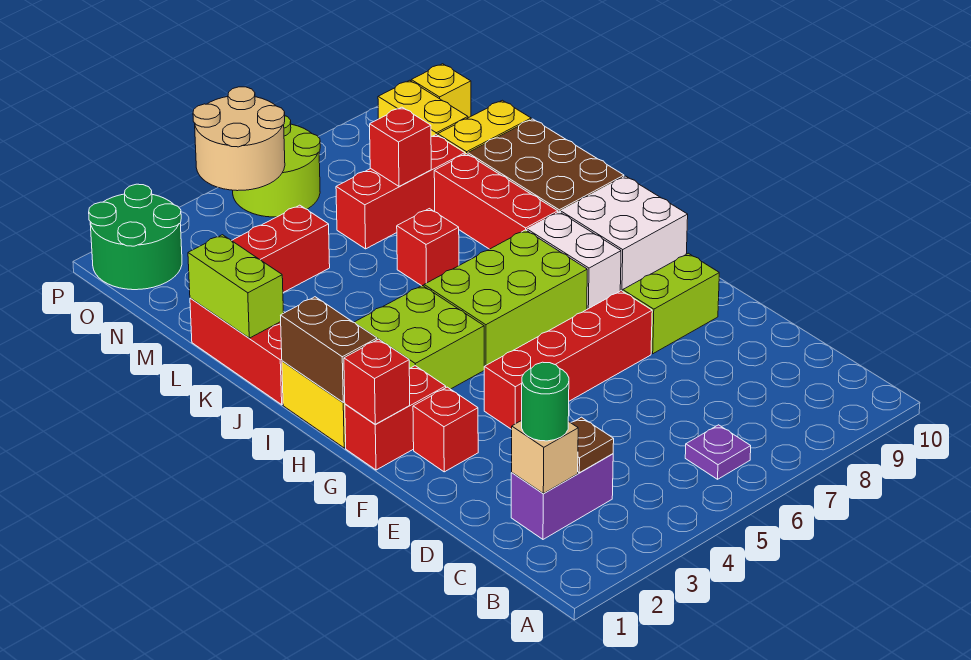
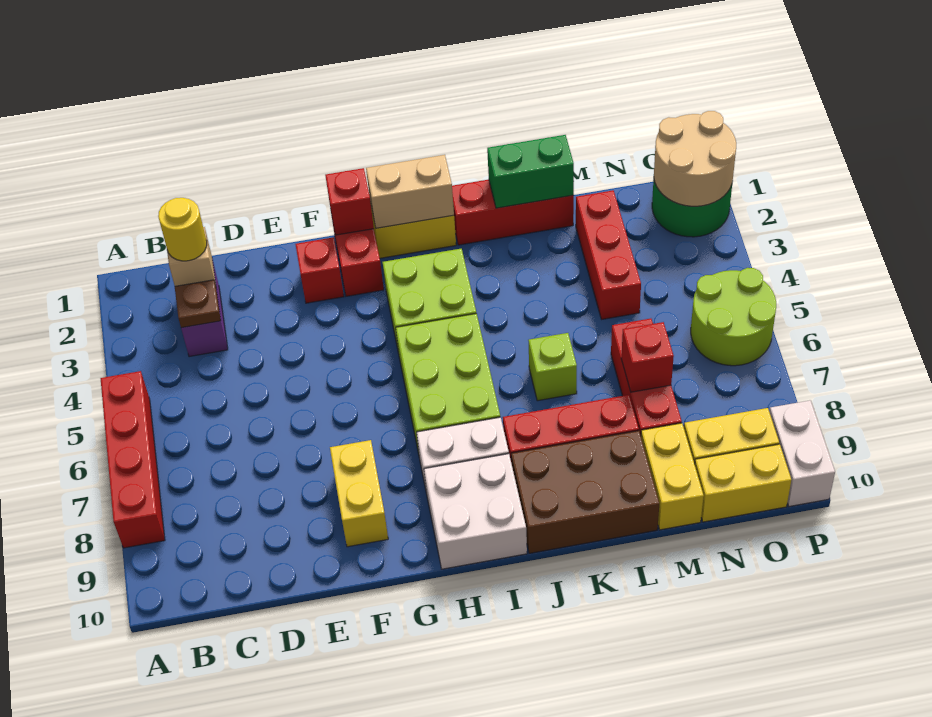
purple 1x1 plate [685,425,751,479] -> none
green 1x1 round brick [522,362,569,441] -> yellow 1x1 round brick [158,198,207,261]
red 1x4 brick [484,291,652,429] -> red 1x4 brick moved to [100,371,165,548]
lime 1x2 brick [623,253,719,354] -> yellow 1x2 brick [330,440,388,547]
brown 1x2 brick [281,297,377,403] -> tan 1x2 brick [366,155,454,228]
lime 1x2 brick [188,235,284,338] -> green 1x2 brick [487,135,574,208]
red 1x1 brick [397,209,459,286] -> lime 1x1 brick [528,333,577,401]
tan 2x2 round brick [193,87,285,191] -> tan 2x2 round brick moved to [654,111,736,206]
yellow 1x1 brick [411,64,471,118] -> yellow 1x2 brick [695,444,791,522]
none -> white 1x2 brick [769,400,835,506]

